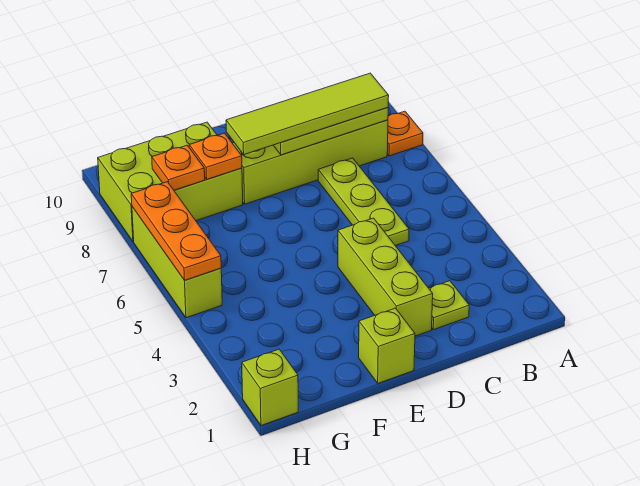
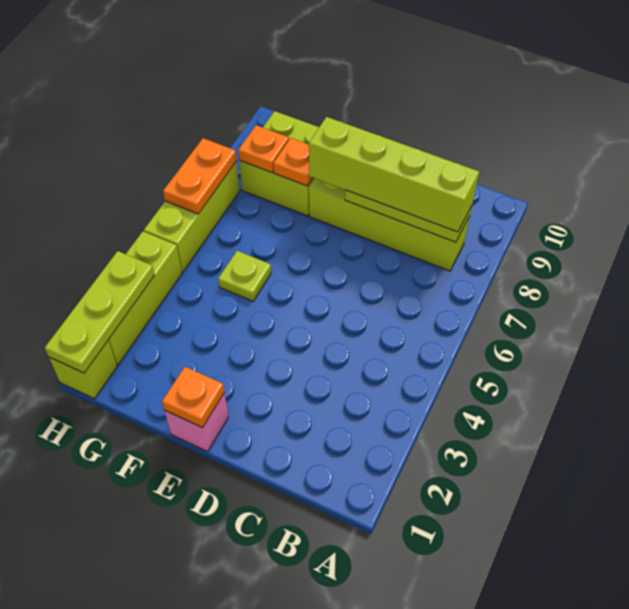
orange 1x1 plate [387,111,423,156] -> orange 1x1 plate moved to [162,367,224,427]
lime 1x4 tile [226,73,389,154] -> lime 1x4 brick [309,117,479,232]
lime 1x1 plate [429,281,469,330] -> lime 1x1 plate moved to [218,251,271,301]
lime 1x3 plate [318,158,409,246] -> lime 1x3 plate moved to [45,251,155,373]
lime 1x3 brick [338,218,433,336] -> lime 1x3 brick moved to [108,232,182,365]
lime 1x1 brick [359,308,415,383] -> pink 1x1 brick [164,393,228,451]
lime 2x3 brick [98,122,243,242] -> lime 2x2 brick [239,111,319,216]
orange 1x3 plate [131,182,221,280] -> orange 1x2 plate [163,138,237,214]

